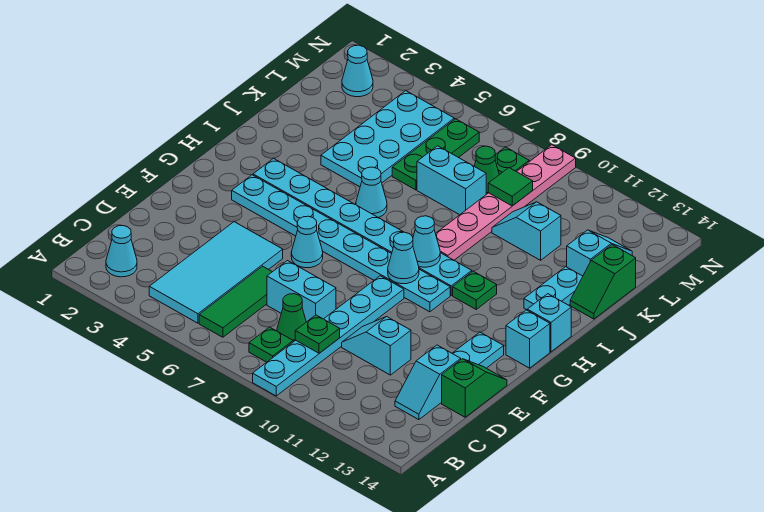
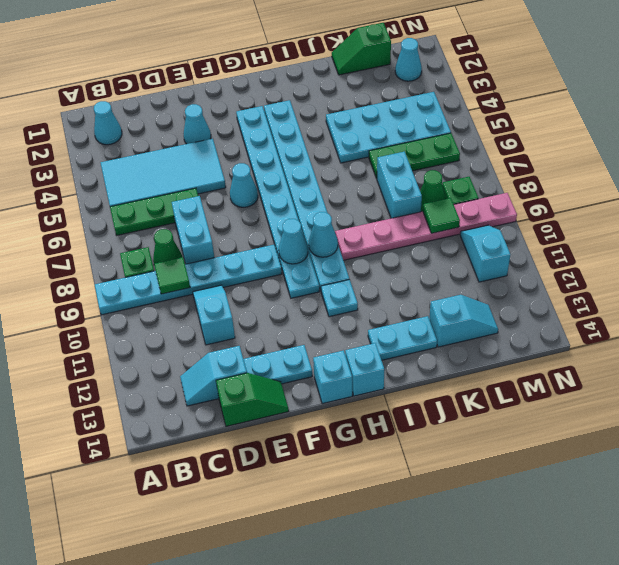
green 1x3 tile [199,266,272,337] -> green 1x3 plate [110,188,198,235]
green 1x1 plate [295,315,340,353] -> green 1x1 tile [154,257,190,294]
green 1x1 plate [453,271,497,309] -> cyan 1x1 plate [321,280,358,317]
cyan 1x1 cone [356,167,387,218] -> cyan 1x1 cone moved to [184,104,211,144]
green 1x2 slope [570,245,636,319] -> green 1x2 slope moved to [332,23,391,75]
cyan 1x2 slope [492,202,561,260] -> cyan 1x2 slope moved to [460,225,510,282]

